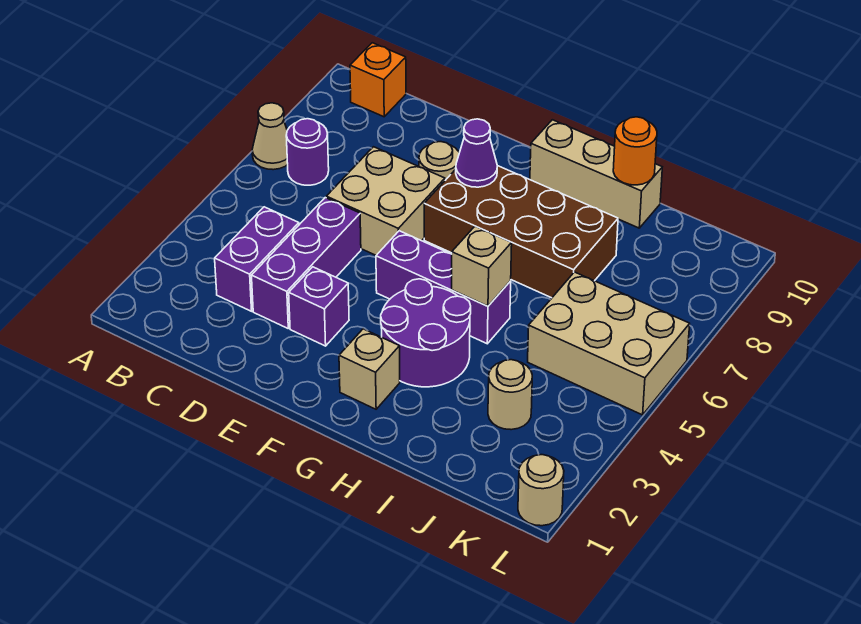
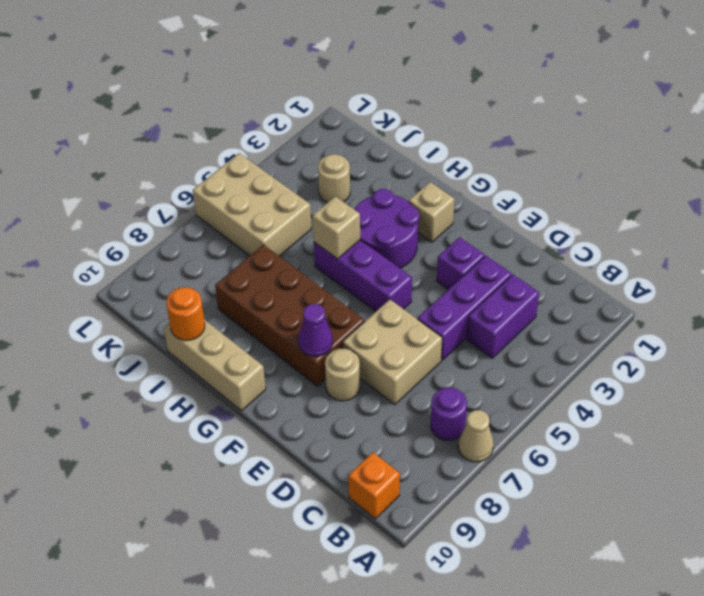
tan 1x1 round brick [518,455,564,526] -> none

